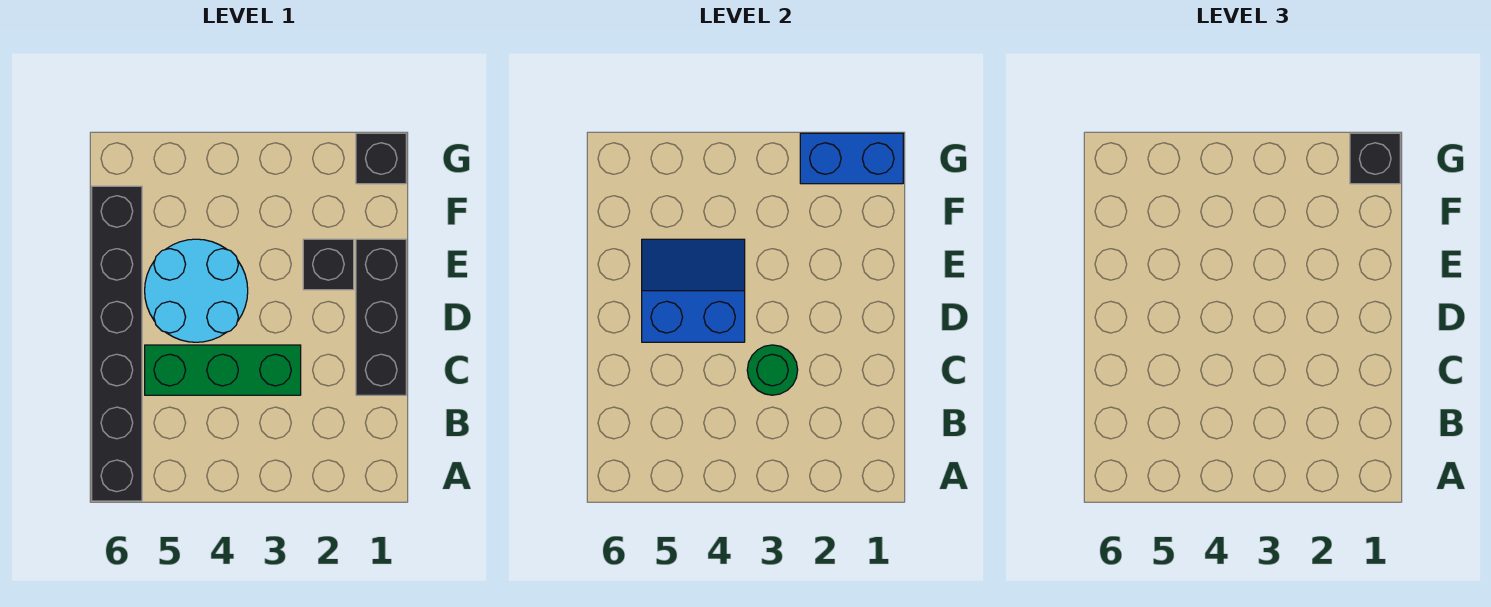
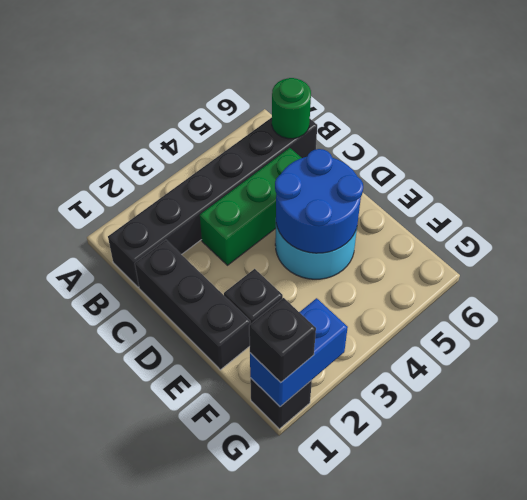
black 1x6 brick [92,186,142,501] -> black 1x6 brick turned to [108,118,317,287]
green 1x1 round brick [747,345,798,395] -> green 1x1 round brick moved to [272,78,311,139]
blue 2x2 slope [642,239,745,342] -> blue 2x2 round brick [275,149,363,253]

